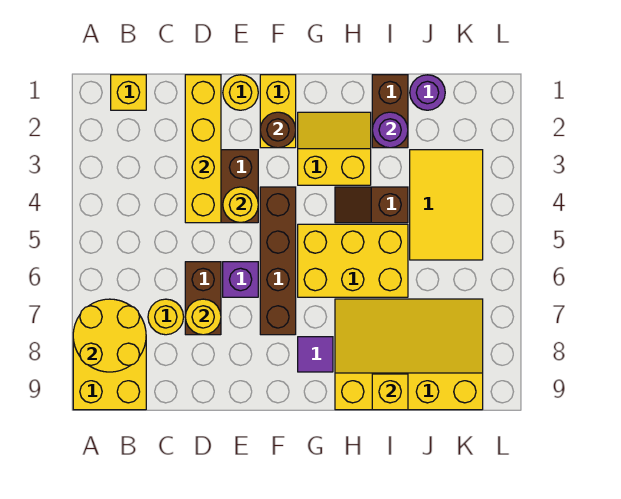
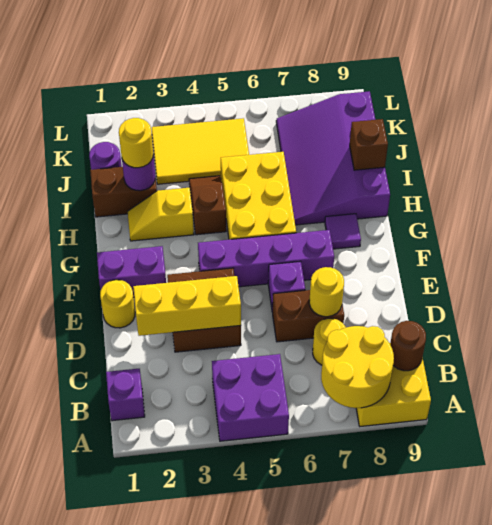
none -> purple 2x2 brick [212,354,289,441]
yellow 1x1 brick [111,75,146,110] -> purple 1x1 brick [106,369,145,421]
yellow 1x4 brick [185,75,221,223] -> yellow 1x3 brick [133,276,241,336]
yellow 1x1 round brick [223,187,258,223] -> yellow 1x1 round brick moved to [119,118,153,168]
yellow 1x2 brick [260,75,296,148] -> purple 1x2 brick [97,246,166,297]
brown 1x1 round brick [260,112,296,148] -> brown 1x1 round brick moved to [390,321,426,371]
brown 1x4 brick [260,187,296,335] -> purple 1x4 brick [198,230,334,287]
yellow 2x2 slope [298,112,371,185] -> yellow 1x2 slope [128,188,194,241]
brown 1x2 slope [335,187,408,223] -> brown 1x2 slope turned to [189,176,226,235]
yellow 3x4 slope [335,299,483,410] -> purple 3x4 slope [276,91,390,225]
yellow 1x1 brick [372,374,408,410] -> brown 1x1 brick [350,119,388,170]

